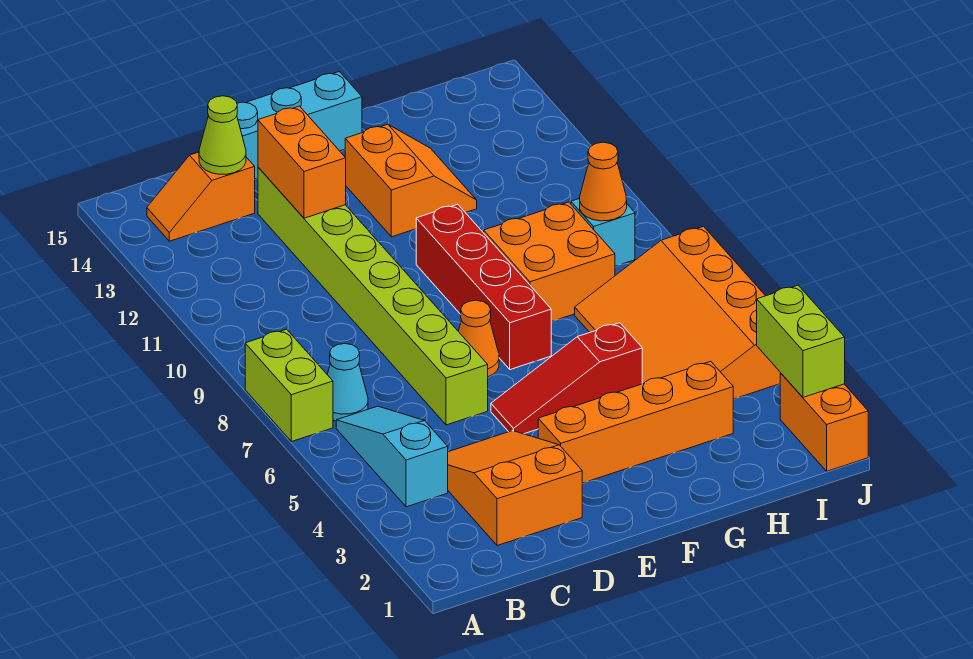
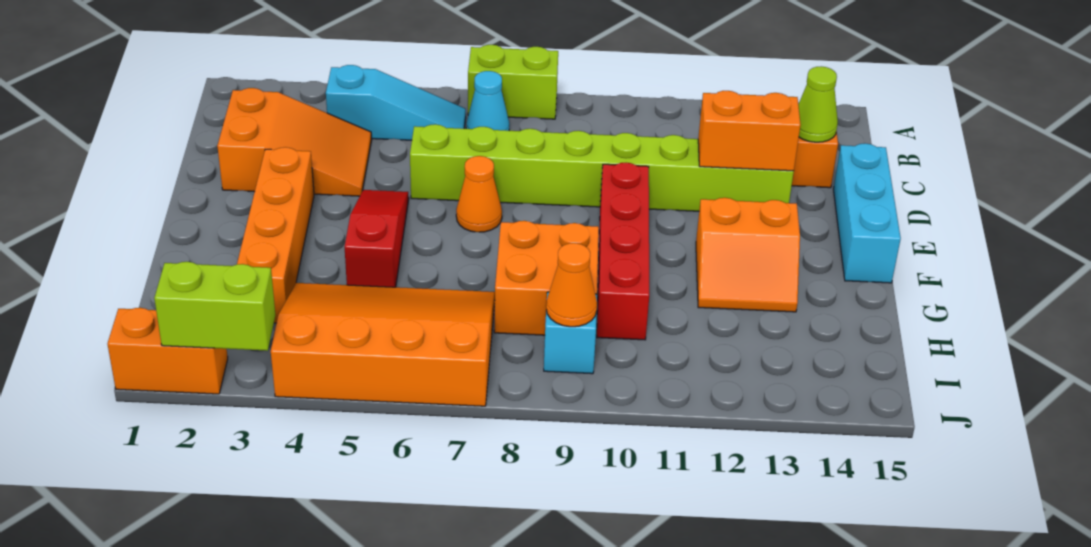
red 1x4 brick [416,204,551,370] -> red 1x4 brick turned to [597,163,649,340]

